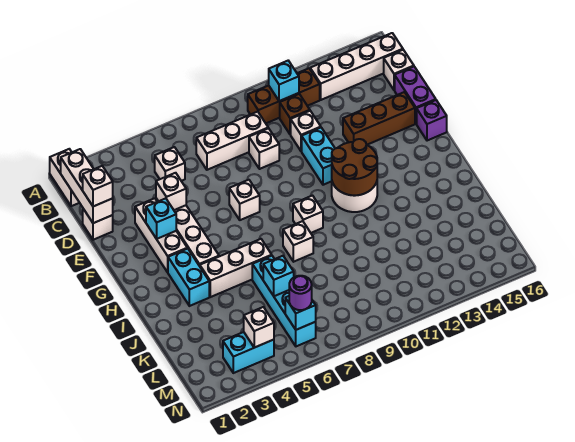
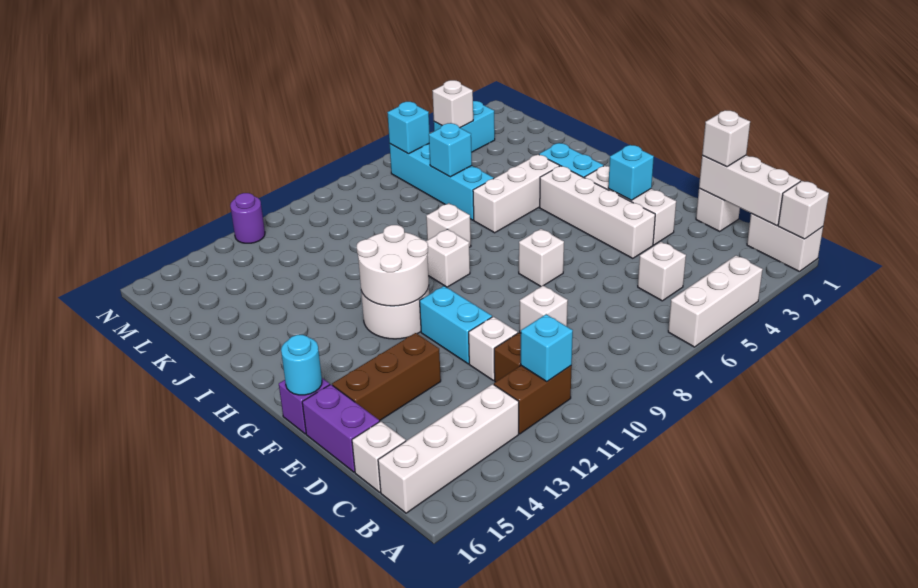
brown 1x3 brick [248,68,320,123] -> brown 1x2 brick [494,366,572,434]
white 1x3 brick [196,112,268,170] -> white 1x3 brick moved to [668,256,763,347]
white 1x1 brick [156,173,186,210] -> white 1x1 brick moved to [778,181,829,239]
none -> cyan 1x1 round brick [281,335,322,395]
brown 2x2 round brick [332,139,377,195] -> white 2x2 round brick [357,225,429,306]
purple 1x1 round brick [289,276,312,310] -> purple 1x1 round brick moved to [230,193,265,243]

